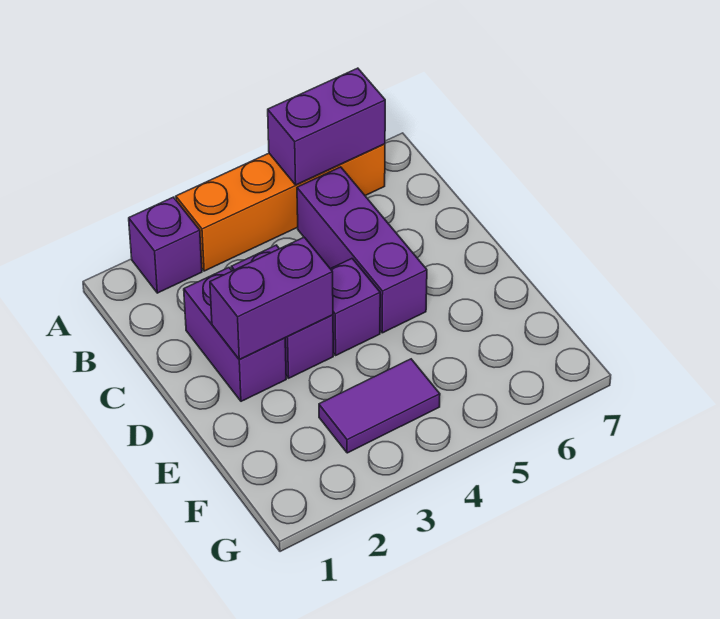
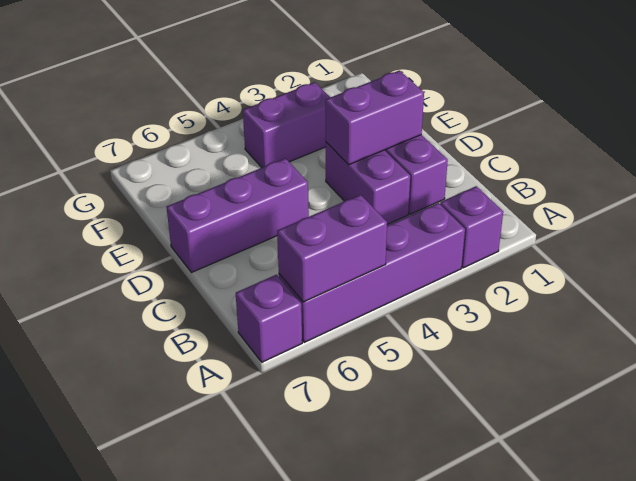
orange 1x4 brick [176,144,385,271] -> purple 1x4 brick [279,203,465,342]
purple 1x3 brick [297,167,427,333] -> purple 1x3 brick turned to [166,158,309,273]
purple 1x1 brick [331,259,380,355] -> purple 1x1 brick moved to [236,275,302,362]
purple 1x2 tile [319,359,440,453] -> purple 1x2 brick [243,82,330,167]

